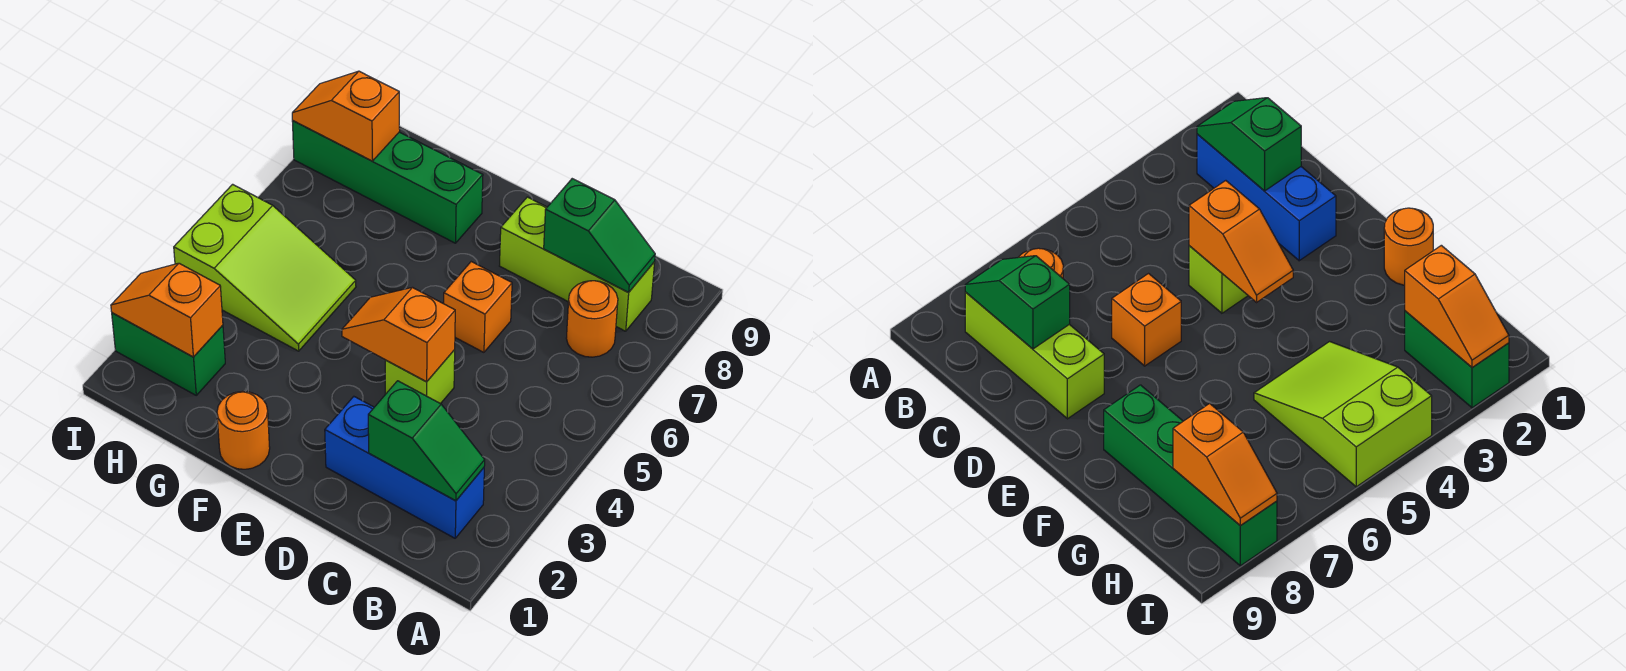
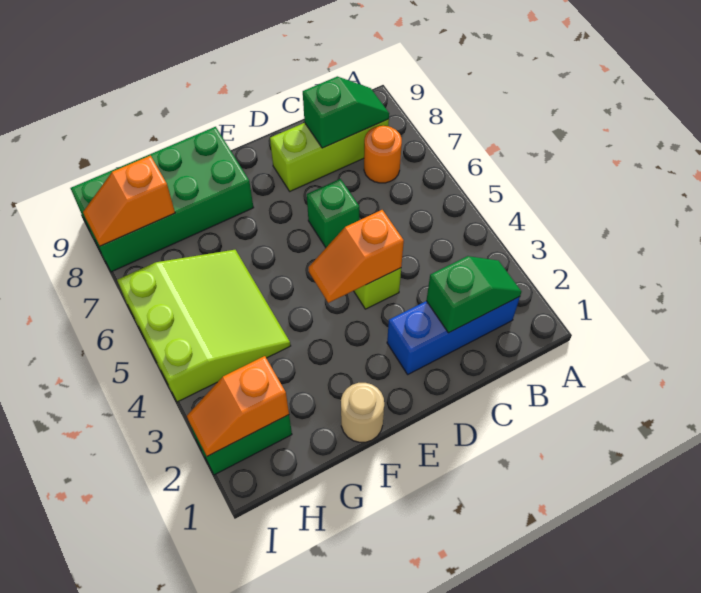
orange 1x1 brick [444,262,512,352] -> green 1x1 brick [307,179,359,247]
orange 1x1 round brick [217,391,270,469] -> tan 1x1 round brick [341,383,384,442]
green 1x4 brick [292,121,483,243] -> green 2x4 brick [70,127,254,272]
lime 2x3 slope [174,184,356,351] -> lime 3x3 slope [117,250,291,402]

